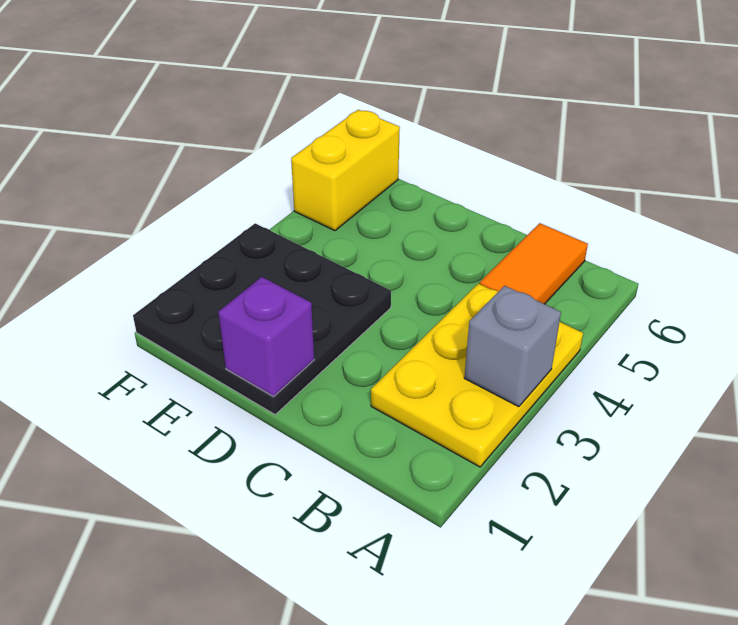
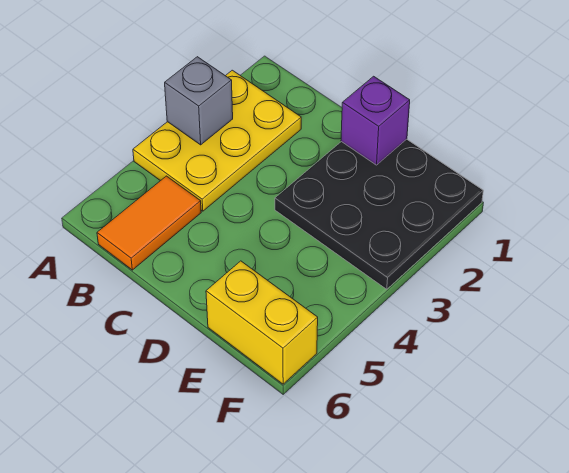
yellow 1x2 brick [291,110,400,231] -> yellow 1x2 brick turned to [206,261,318,384]

